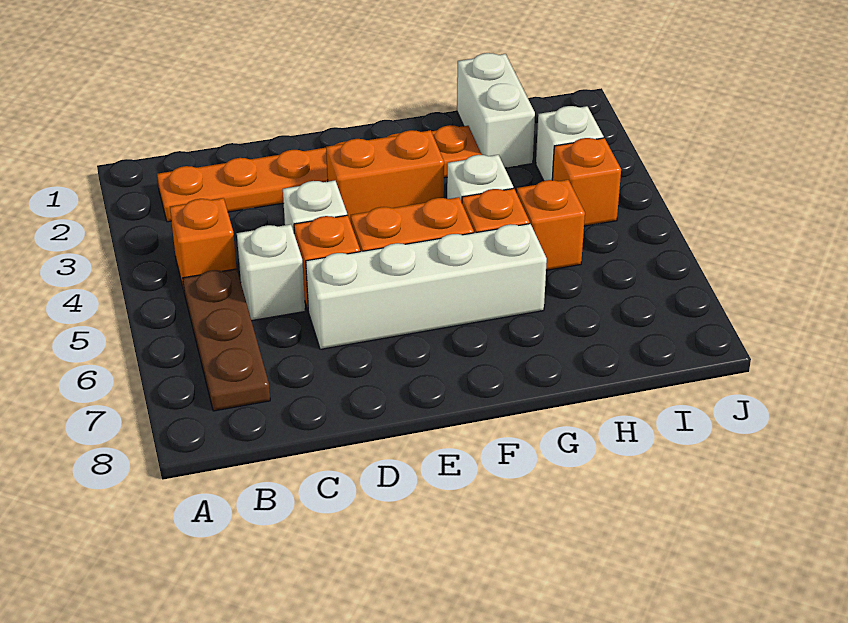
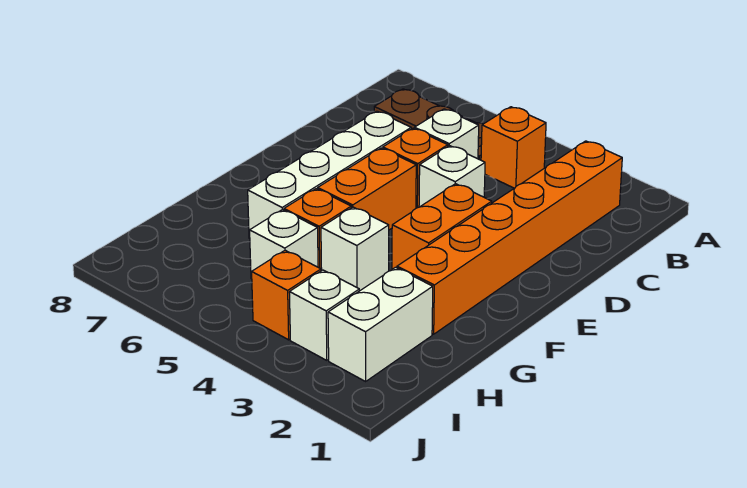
orange 1x6 plate [157,125,482,222] -> orange 1x6 brick [397,141,622,334]
white 1x2 brick [457,53,535,168] -> white 1x2 brick turned to [328,267,433,381]
orange 1x1 brick [517,180,585,270] -> white 1x1 brick [250,210,318,279]

